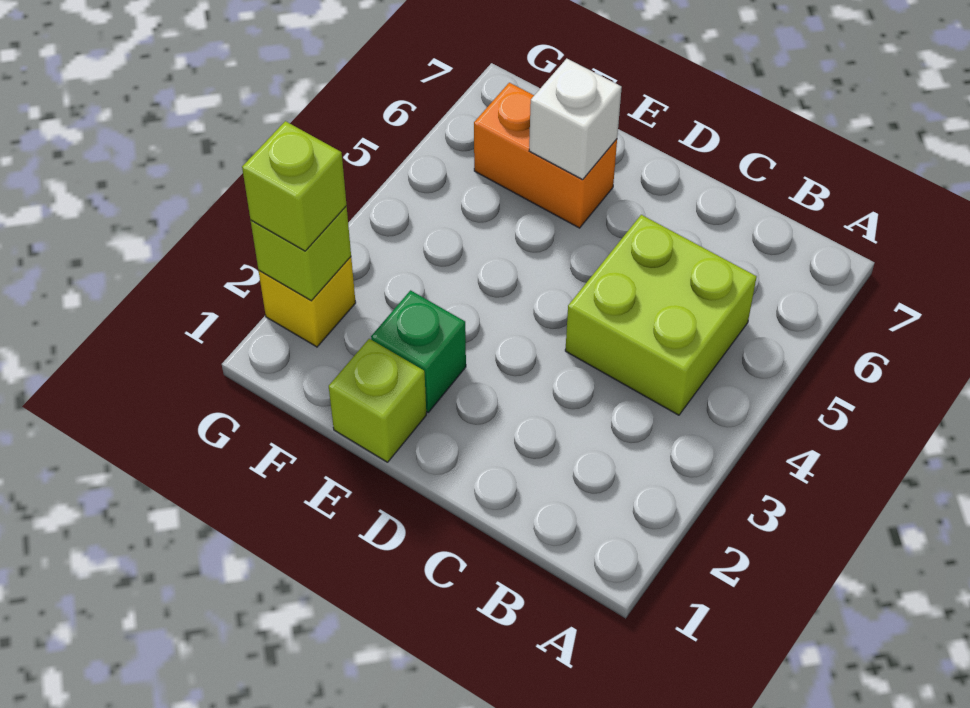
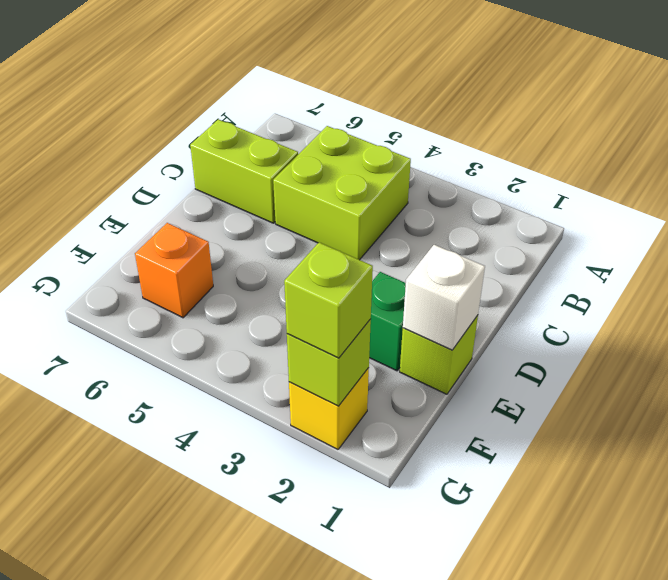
none -> lime 1x2 brick [190,119,298,223]
orange 1x2 brick [474,83,617,228] -> orange 1x1 brick [135,223,213,318]
white 1x1 brick [529,59,622,180] -> white 1x1 brick moved to [403,245,485,350]

